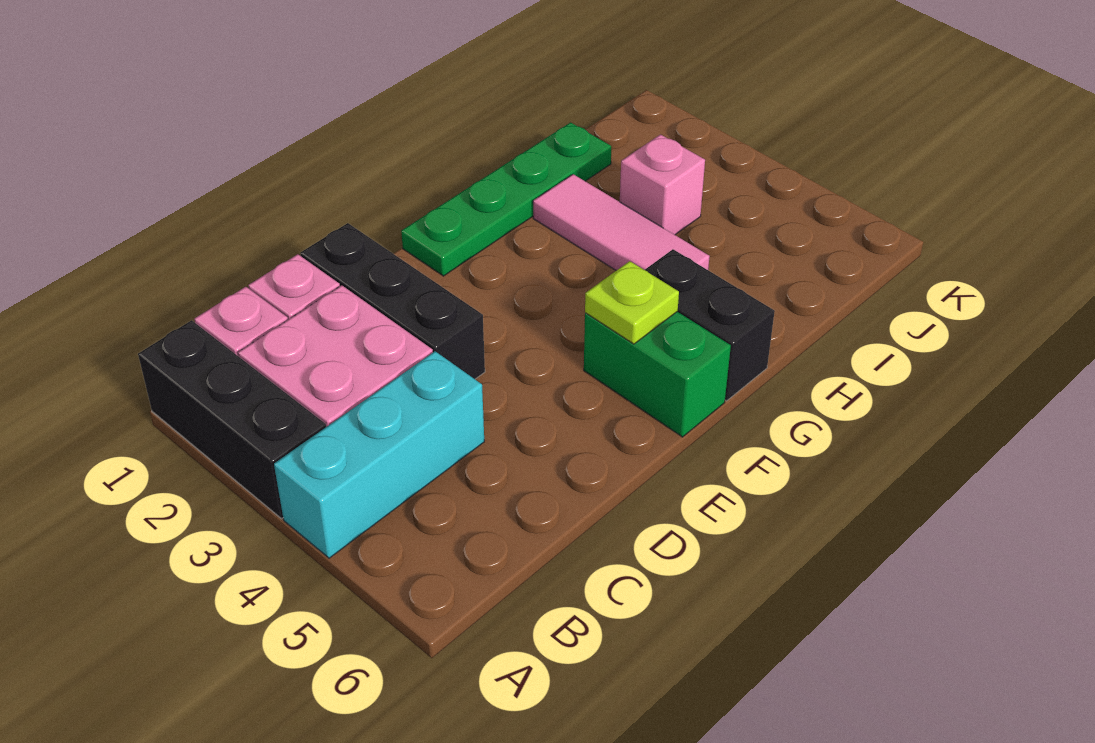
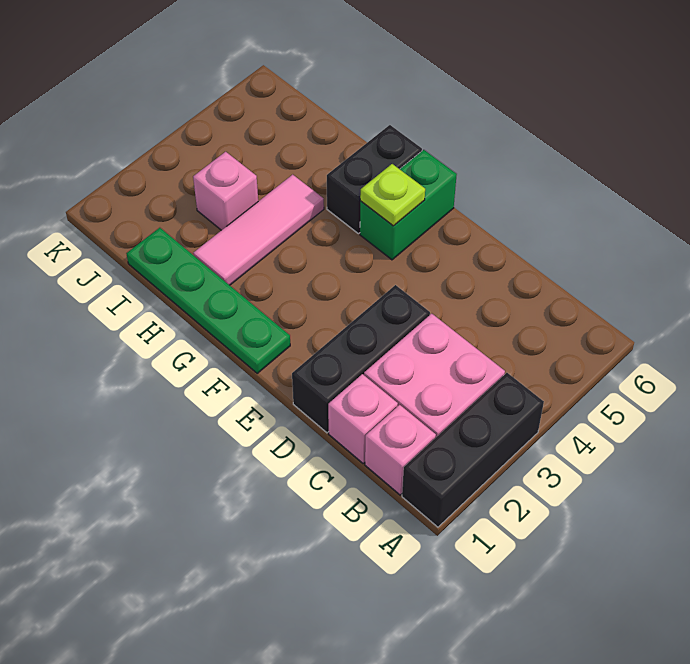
cyan 1x3 brick [274,351,484,558] -> none

